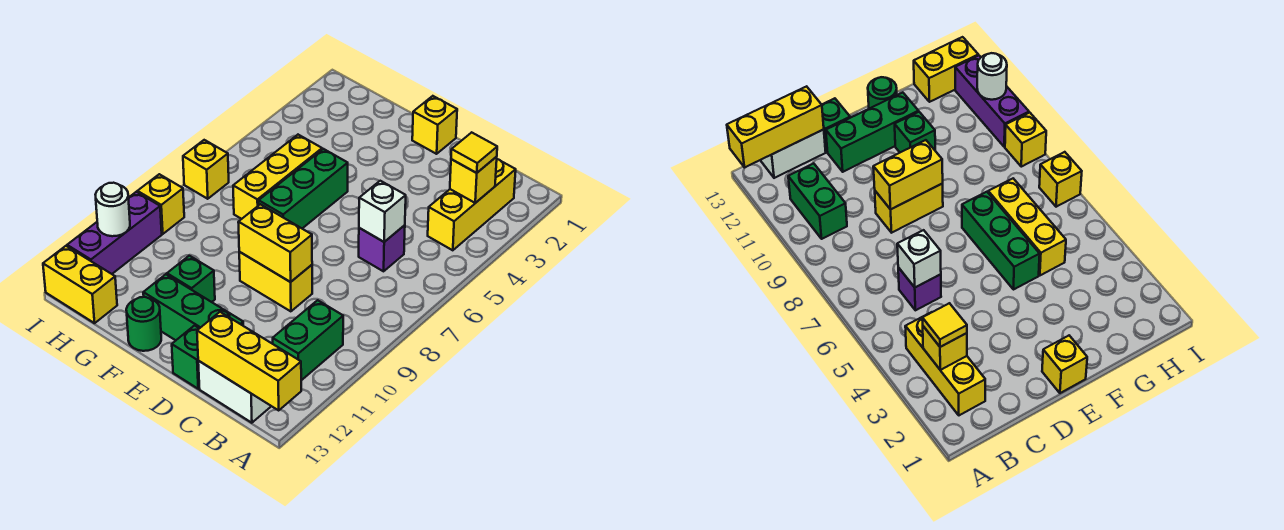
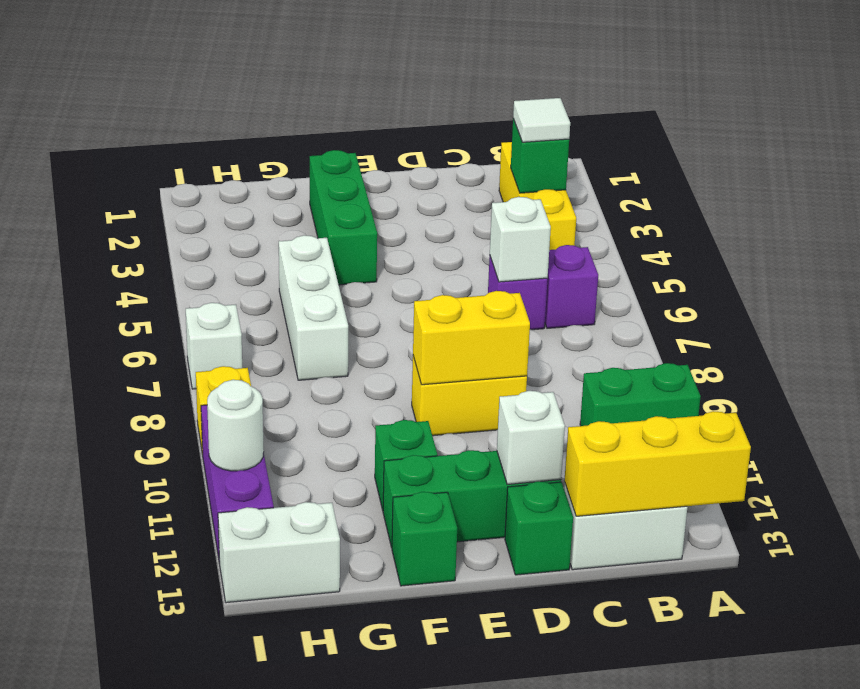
yellow 1x1 brick [450,157,497,203] -> green 1x1 brick [511,119,569,193]
yellow 1x1 tile [451,132,497,173] -> white 1x1 tile [513,98,570,142]
none -> purple 1x1 brick [545,245,598,328]
green 1x2 brick [273,300,343,380] -> green 1x2 brick turned to [580,363,701,426]
none -> white 1x1 brick [497,391,565,484]
yellow 1x1 brick [412,96,457,154] -> none
green 1x3 brick [259,149,348,228] -> green 1x3 brick moved to [310,150,377,285]
green 1x1 round brick [126,297,161,351] -> green 1x1 brick [392,492,457,586]
yellow 1x3 brick [233,135,322,219] -> white 1x3 brick [279,235,348,380]
yellow 1x2 brick [43,246,117,323] -> white 1x2 brick [218,502,340,603]
yellow 1x1 brick [183,140,229,199] -> white 1x1 brick [186,303,242,389]

